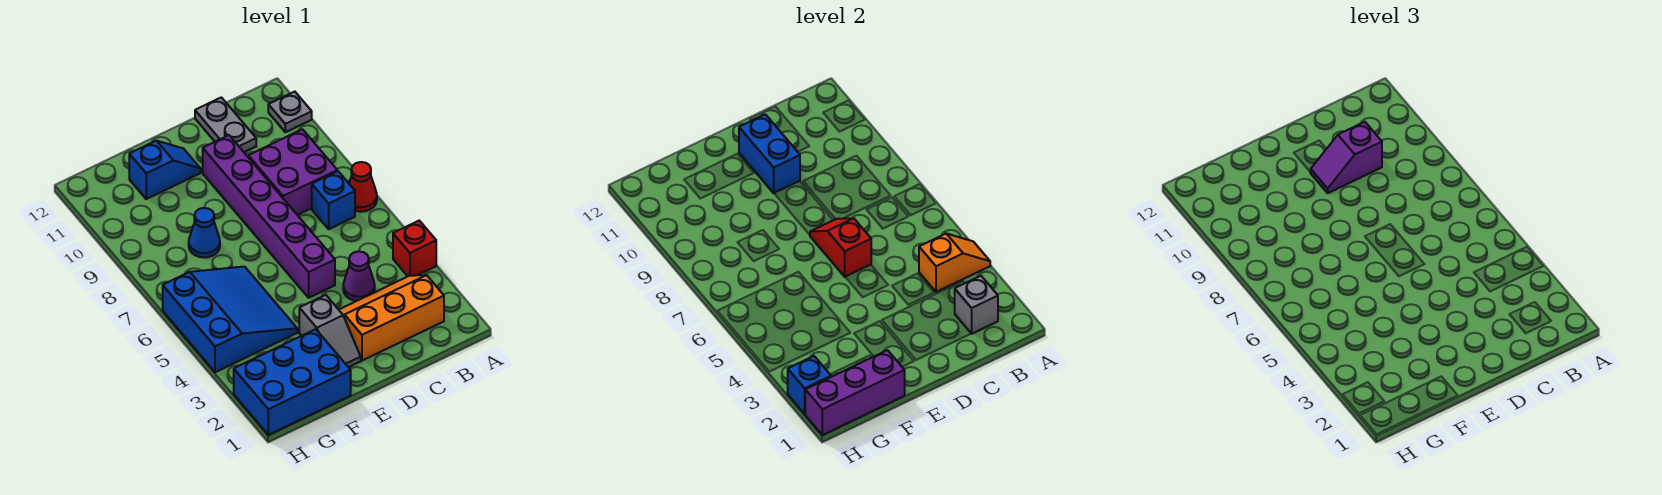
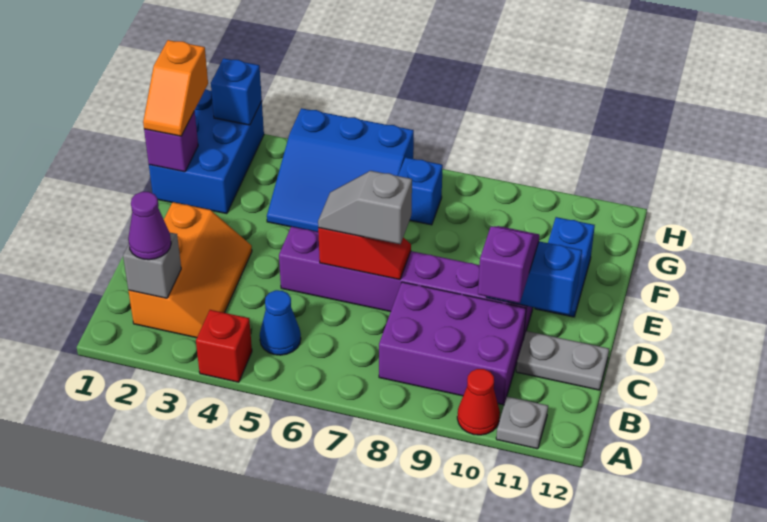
orange 1x2 slope [919,234,990,292] -> orange 1x2 slope moved to [143,40,208,136]
red 1x1 cone [349,162,377,212] -> red 1x1 cone moved to [457,369,500,435]
blue 1x1 brick [312,171,355,229] -> blue 1x1 brick moved to [398,157,443,225]
purple 2x2 brick [248,129,337,215] -> purple 2x3 brick [379,282,526,405]
purple 1x1 cone [343,251,375,301] -> purple 1x1 cone moved to [128,192,171,260]
grey 1x2 slope [299,295,361,367] -> grey 1x2 slope moved to [318,171,412,244]
purple 1x3 brick [805,350,905,435] -> purple 1x1 brick [144,111,198,172]
blue 1x1 cone [189,208,220,258] -> blue 1x1 cone moved to [260,290,301,355]

